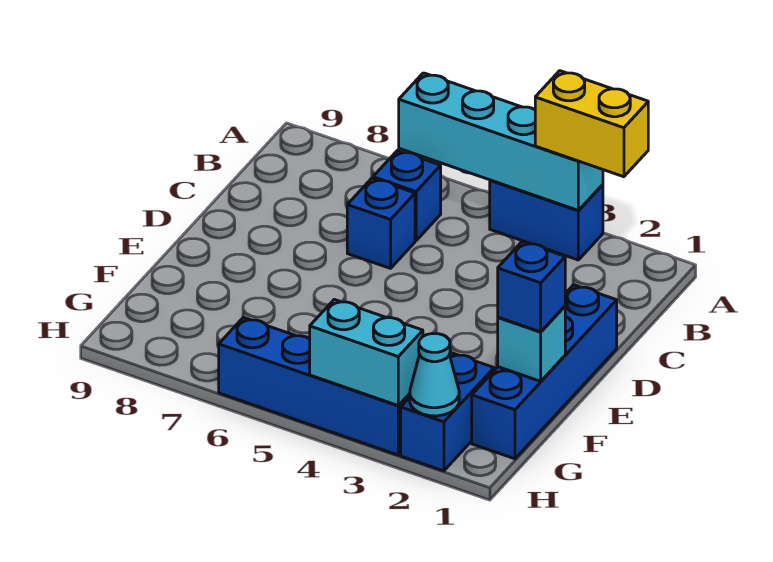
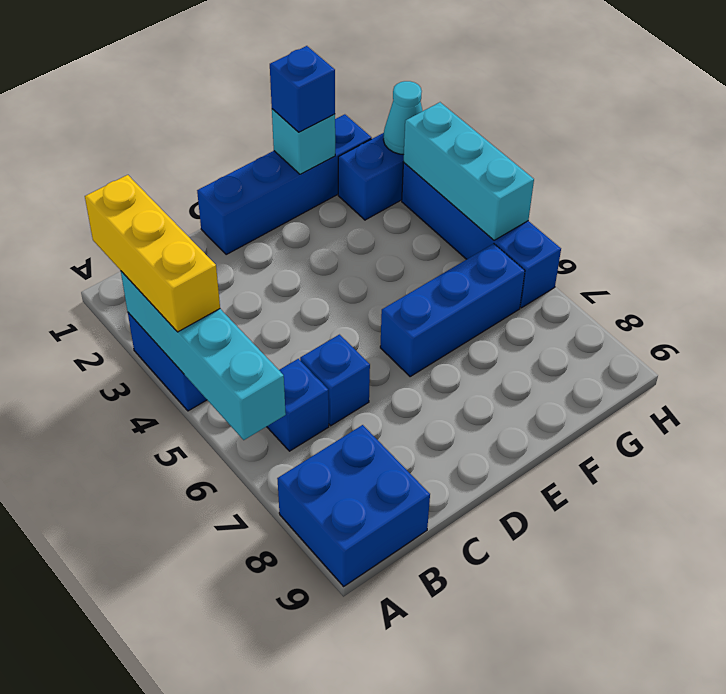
yellow 1x2 brick [535,71,648,177] -> yellow 1x3 brick [85,175,220,332]
none -> blue 2x2 brick [277,425,430,586]
none -> blue 1x3 brick [380,244,525,377]
cyan 1x2 brick [310,300,423,406] -> cyan 1x3 brick [403,102,534,240]

